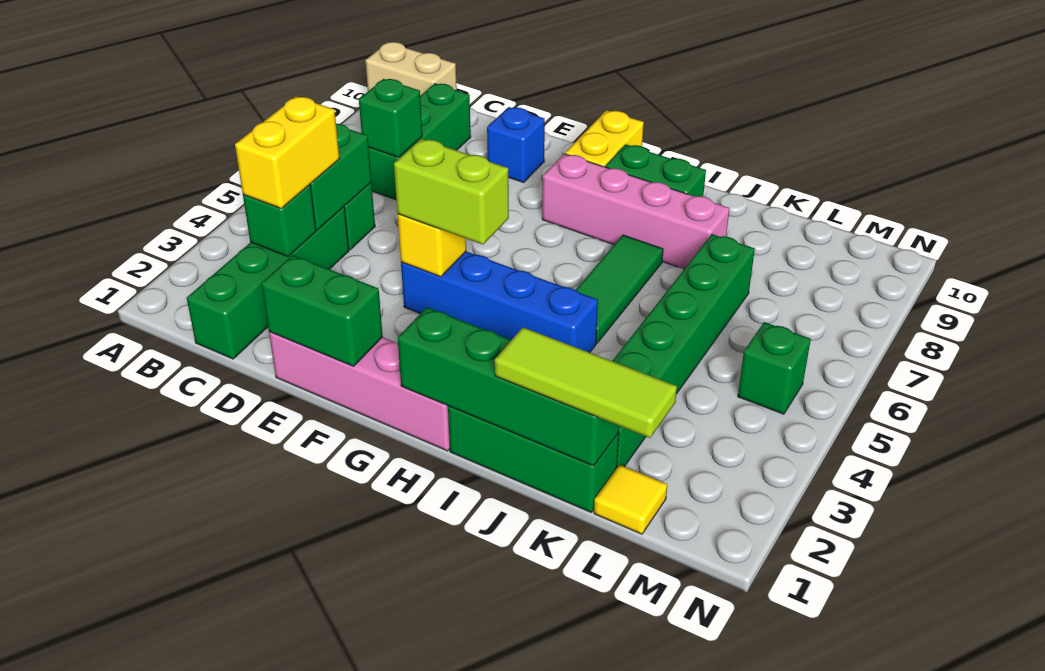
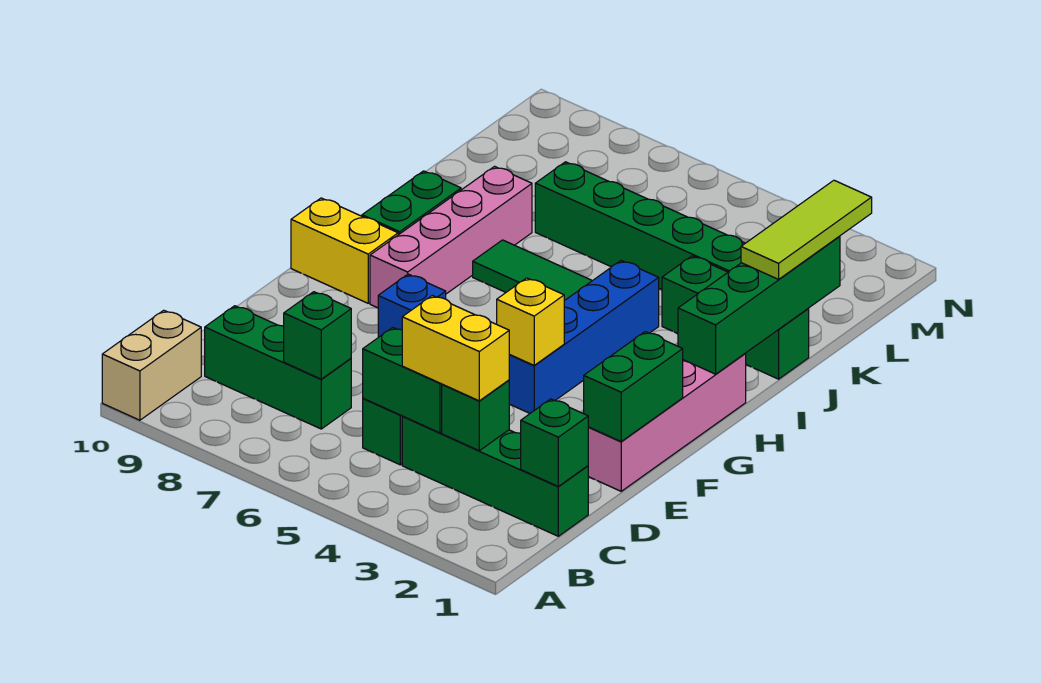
blue 1x1 brick [487,107,545,183] -> blue 1x1 brick moved to [378,274,446,337]
lime 1x2 brick [394,139,509,244] -> none
green 1x3 brick [448,406,619,512] -> green 1x3 brick turned to [662,256,809,379]
yellow 1x1 tile [594,465,667,534] -> none
green 1x1 brick [738,322,811,414] -> green 1x1 brick moved to [521,399,588,486]

